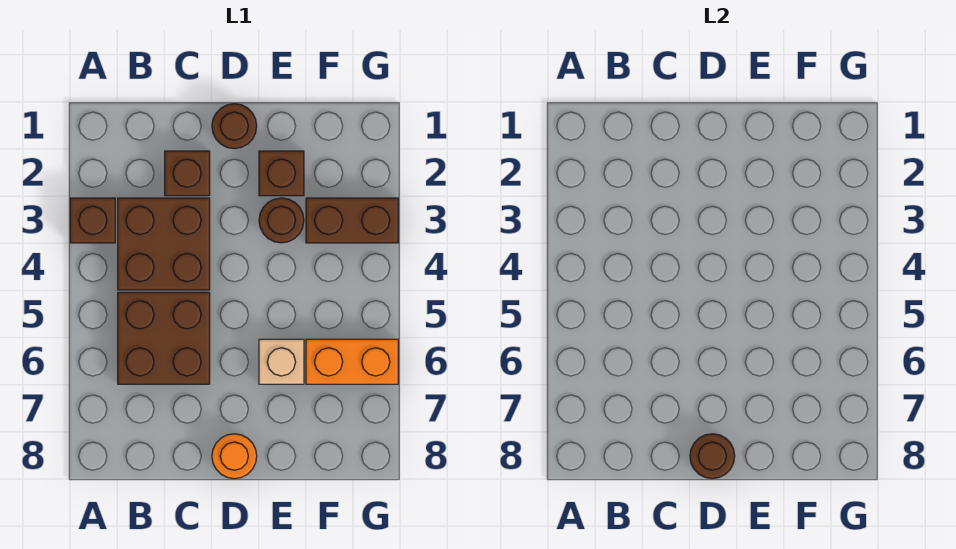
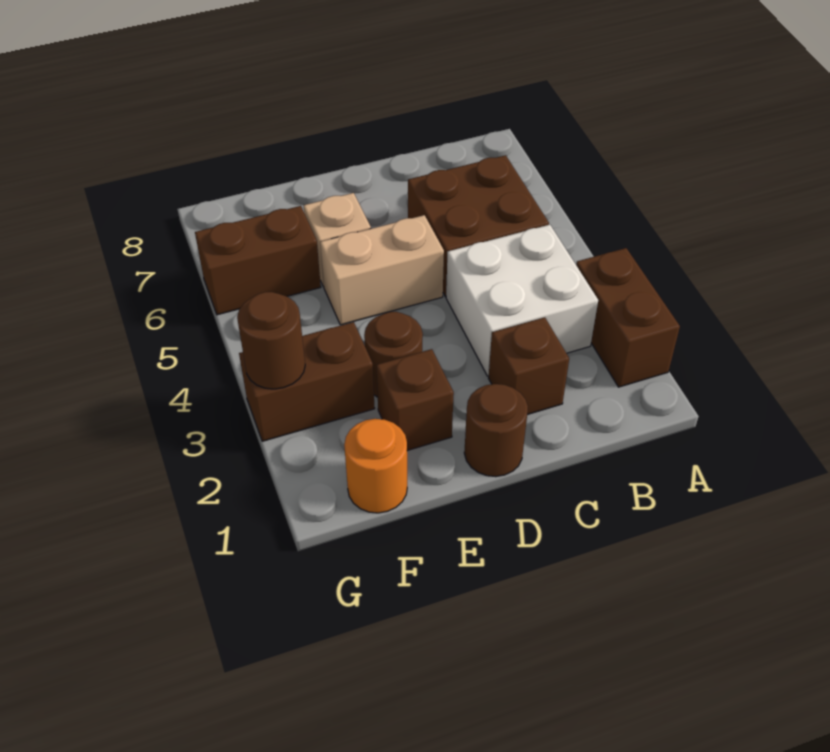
brown 1x1 brick [70,198,115,243] -> brown 1x2 brick [576,248,680,387]
brown 2x2 brick [118,198,210,290] -> white 2x2 brick [446,225,598,376]
none -> tan 1x2 brick [320,215,444,325]
orange 1x1 round brick [212,434,257,479] -> orange 1x1 round brick moved to [344,419,407,513]
brown 1x1 round brick [690,434,735,479] -> brown 1x1 round brick moved to [237,292,305,389]
orange 1x2 brick [306,339,398,384] -> brown 1x2 brick [195,206,321,315]

